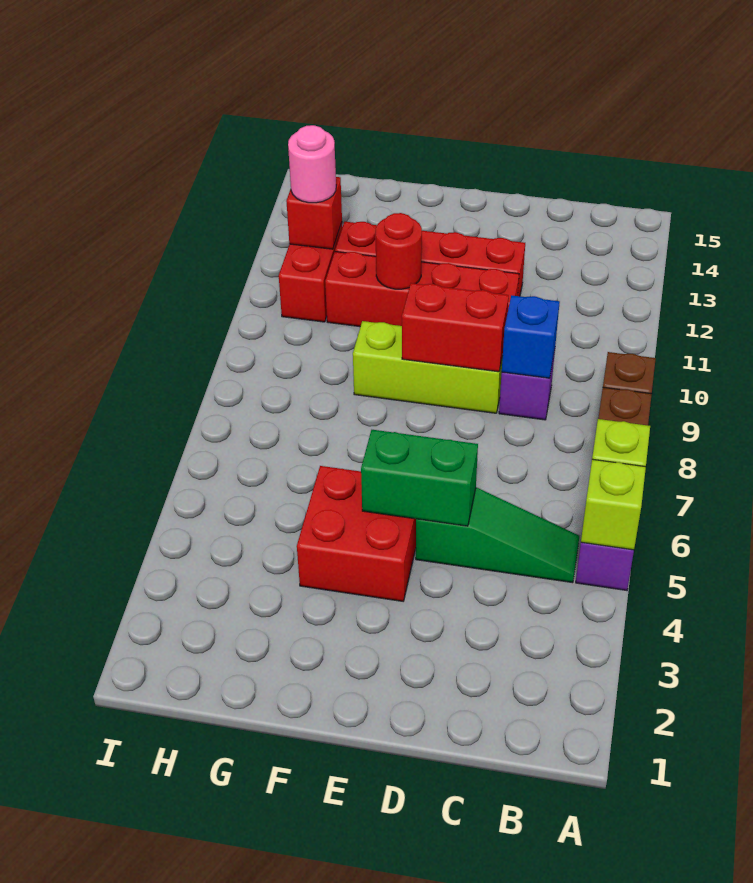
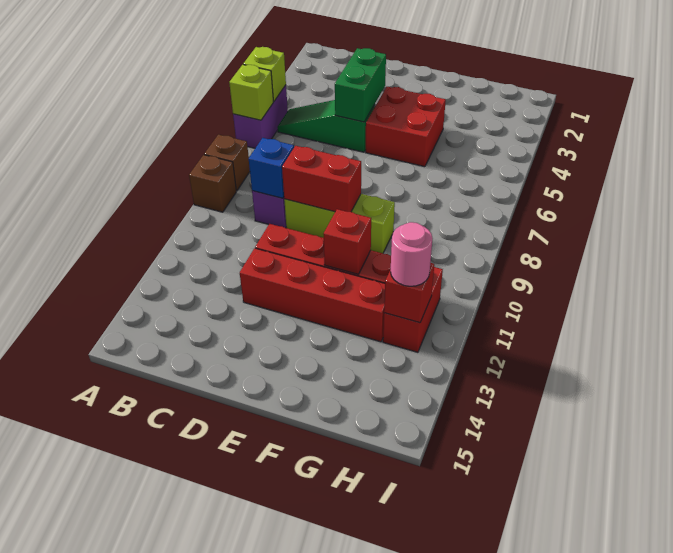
green 1x2 brick [361,430,478,526] -> green 1x2 brick turned to [335,48,386,122]
red 1x1 round brick [376,213,422,289] -> red 1x1 brick [323,209,371,274]

